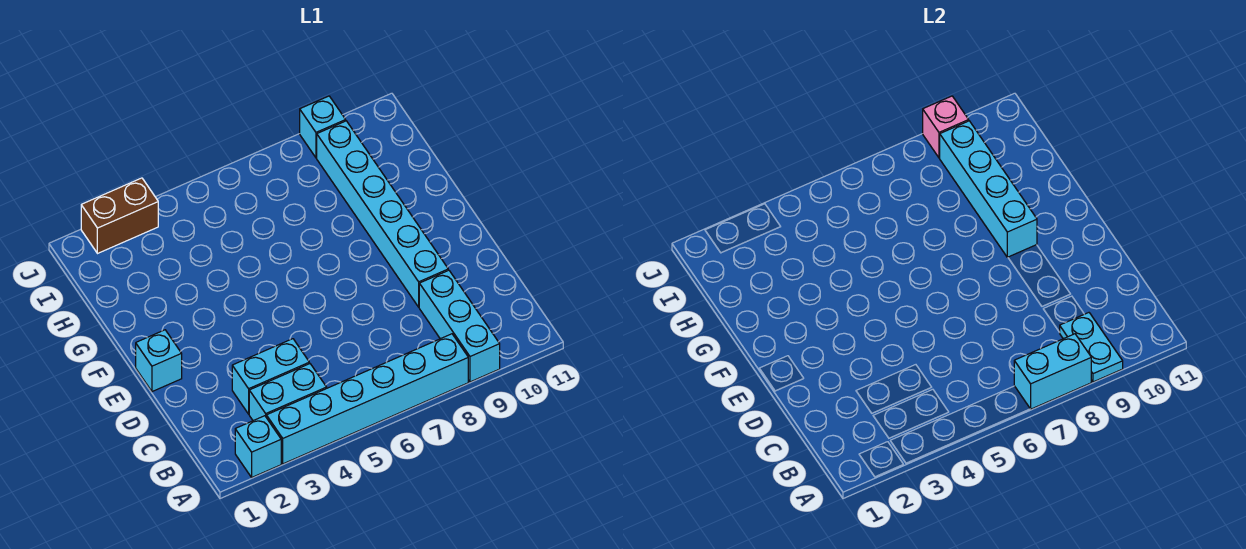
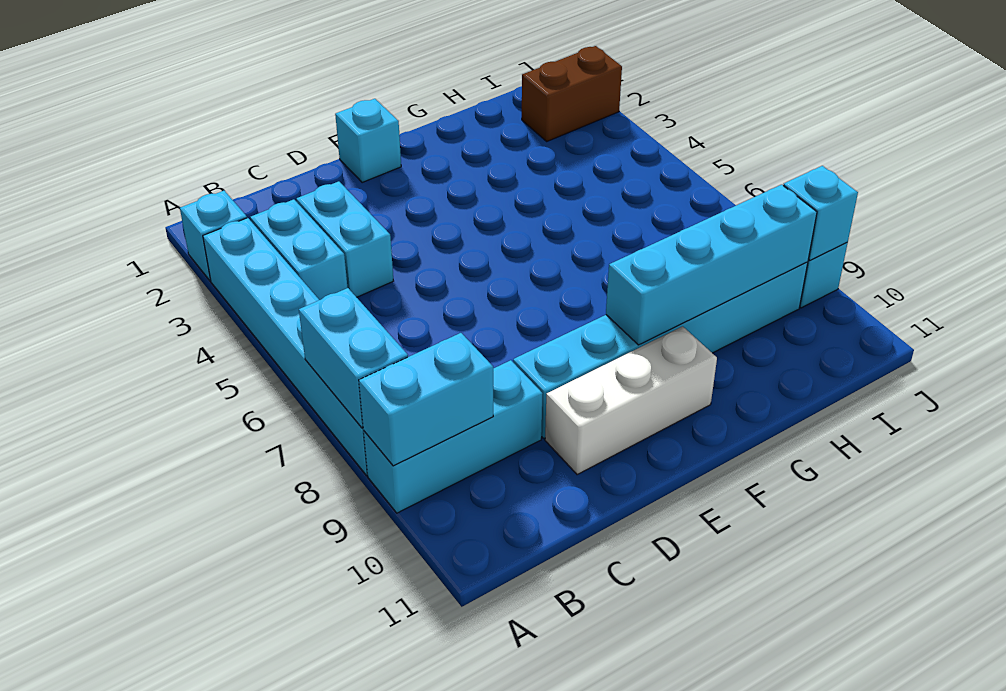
cyan 1x2 plate [1060,313,1123,382] -> cyan 1x2 brick [359,333,494,466]
none -> white 1x3 brick [545,326,717,475]
brown 1x2 brick [81,178,158,254] -> brown 1x2 brick turned to [522,46,622,141]
pink 1x1 brick [923,96,969,158] -> cyan 1x1 brick [783,166,858,261]

